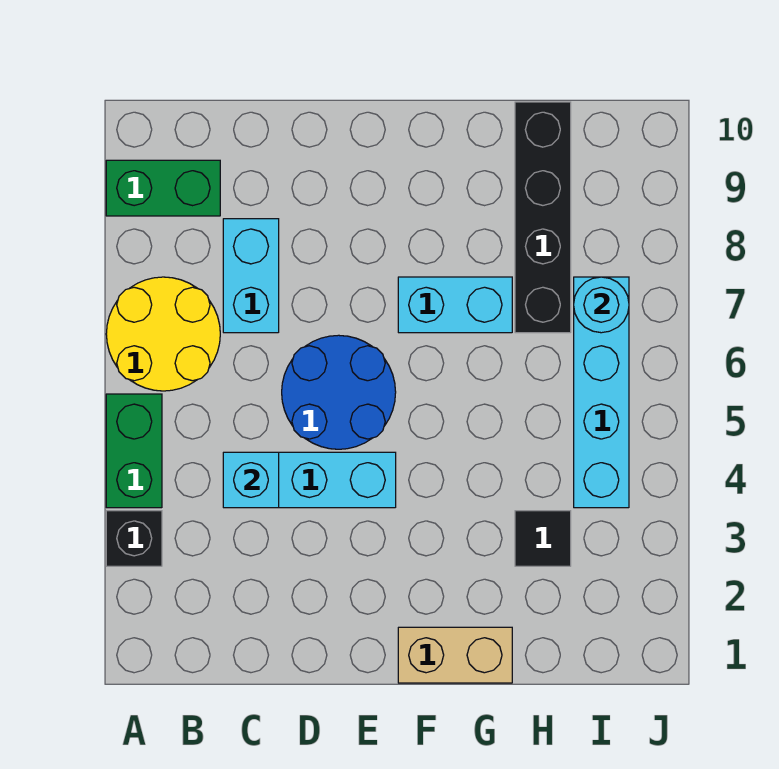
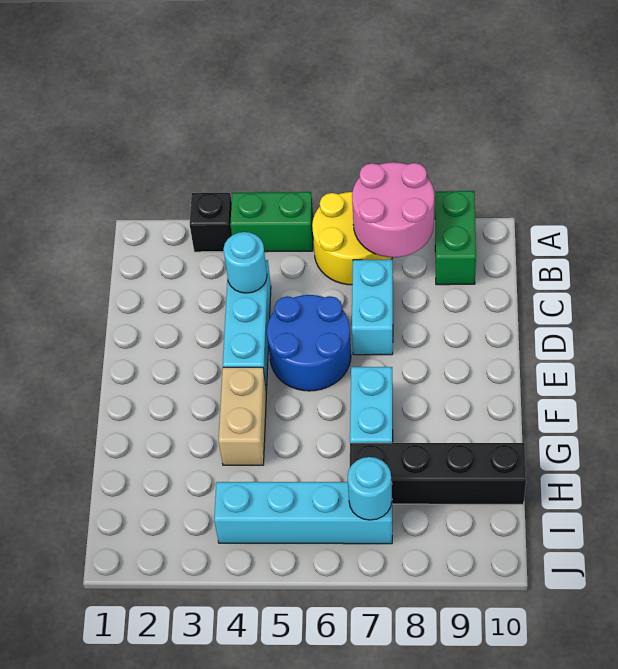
none -> pink 2x2 round brick [352,162,434,258]
cyan 1x1 brick [223,452,279,508] -> cyan 1x1 round brick [224,232,267,293]
cyan 1x2 brick [223,219,279,333] -> cyan 1x2 brick turned to [352,259,393,355]
tan 1x2 brick [398,627,512,683] -> tan 1x2 brick moved to [219,367,267,465]
black 1x1 tile [515,511,571,566] -> none

